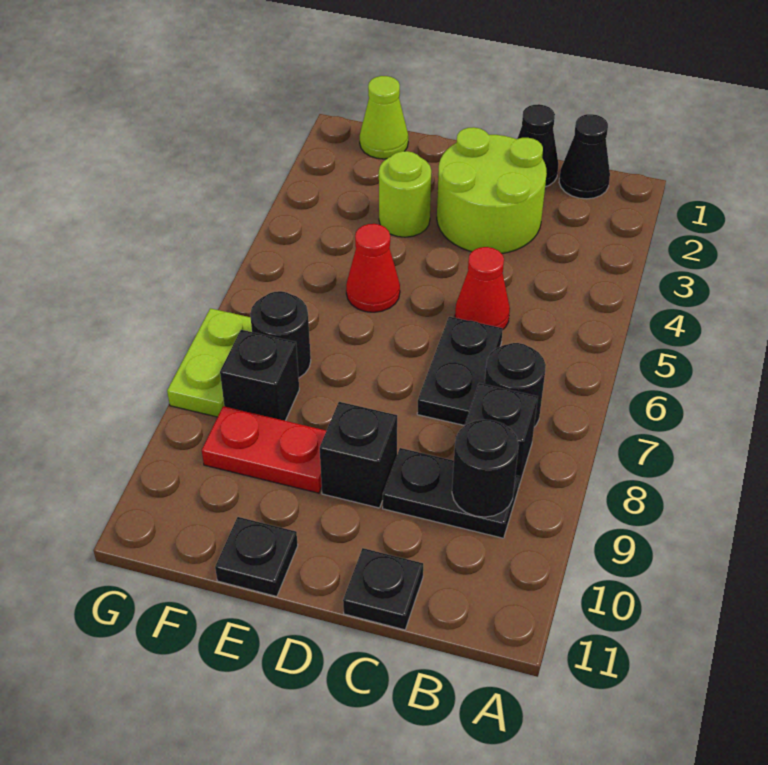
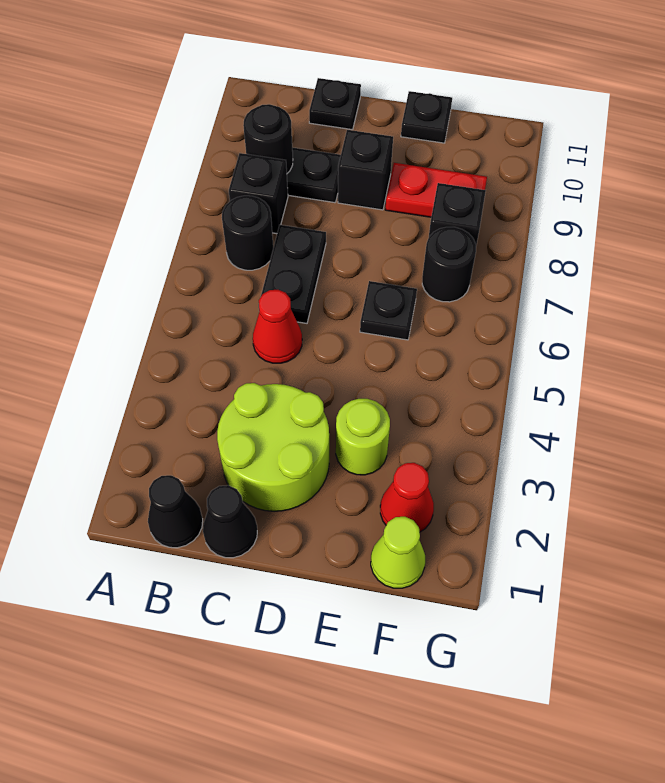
red 1x1 cone [346,224,400,312] -> red 1x1 cone moved to [380,463,434,532]
none -> black 1x1 plate [360,281,417,340]
lime 1x2 plate [167,308,252,417] -> none

